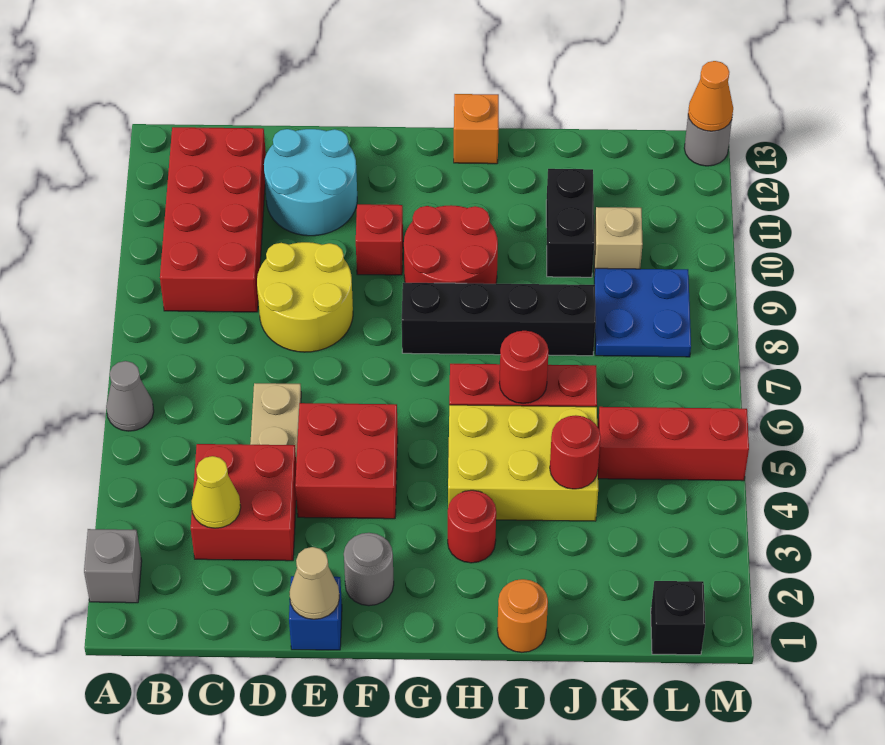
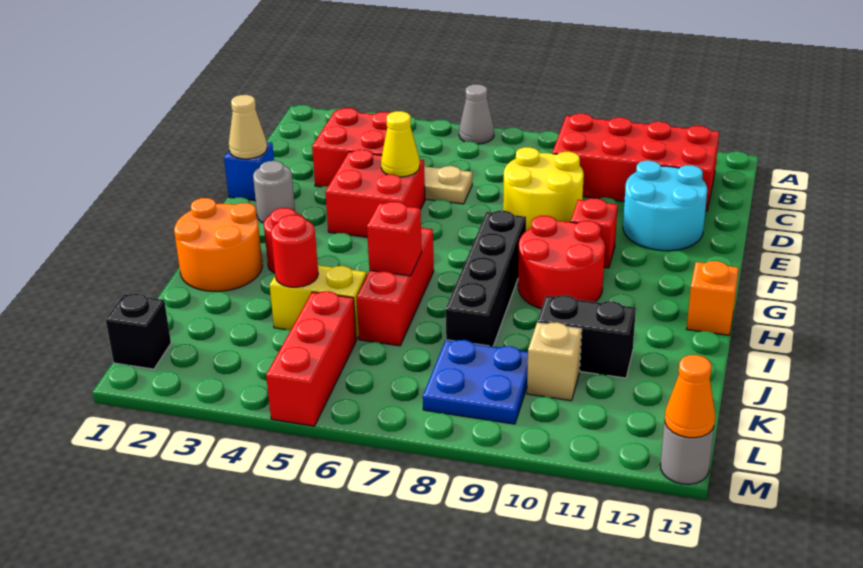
grey 1x1 brick [84,529,142,603] -> none
yellow 1x1 cone [191,456,241,528] -> yellow 1x1 cone moved to [381,111,420,177]
yellow 2x3 brick [448,405,598,521] -> yellow 1x2 brick [270,266,367,340]
orange 1x1 round brick [497,579,548,652] -> orange 2x2 round brick [174,198,263,291]
red 1x1 round brick [499,331,549,403] -> red 1x1 brick [367,202,422,276]

